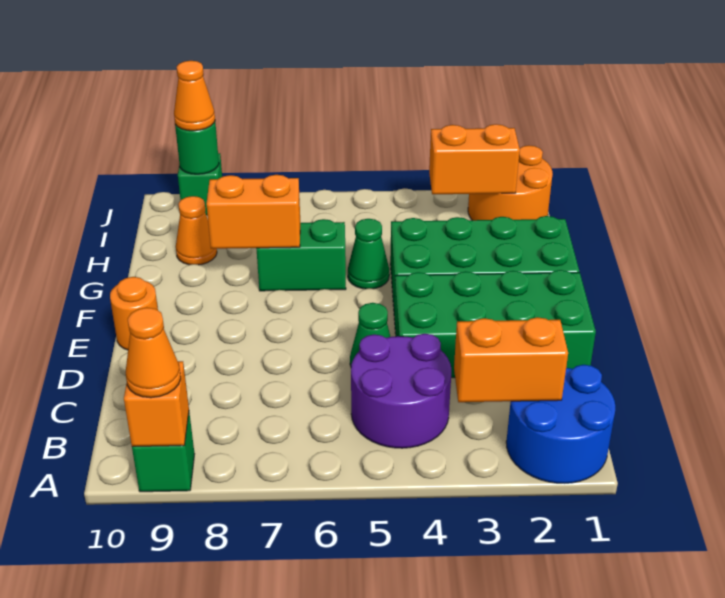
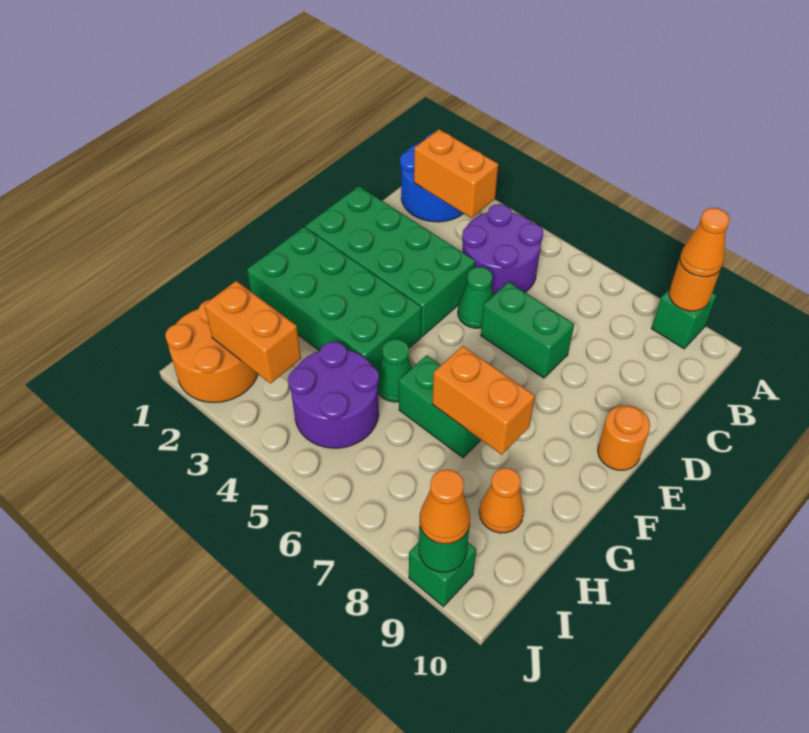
orange 1x1 brick [124,361,189,447] -> orange 1x1 round brick [669,258,721,311]
none -> green 1x2 brick [481,282,574,378]
none -> purple 2x2 round brick [288,342,379,448]

